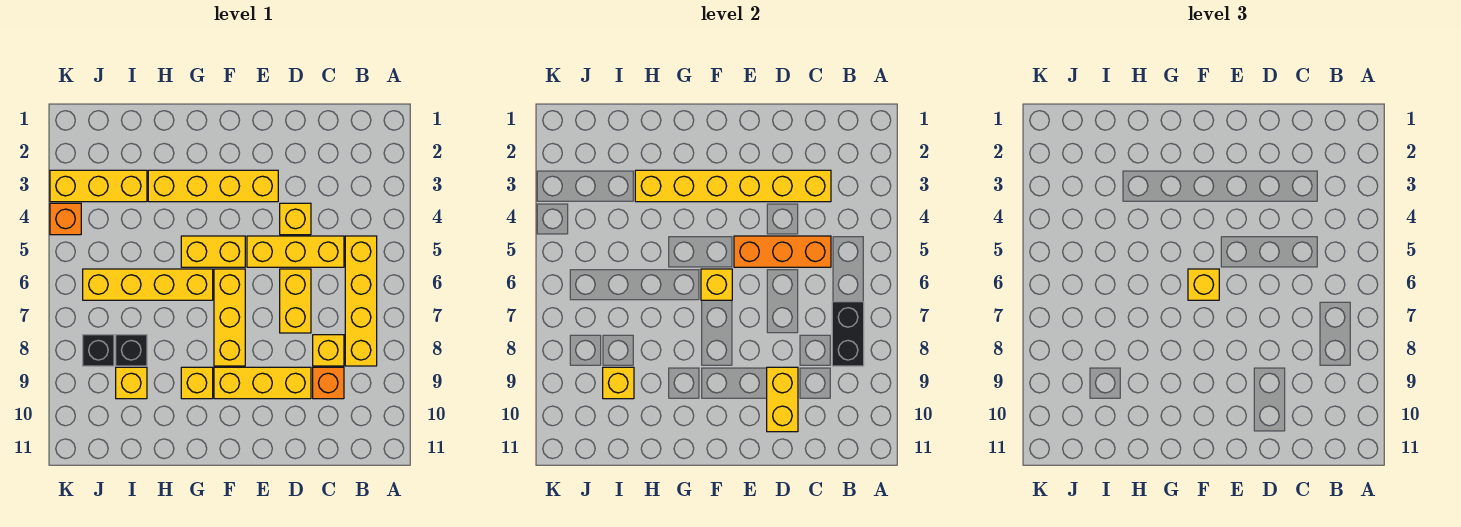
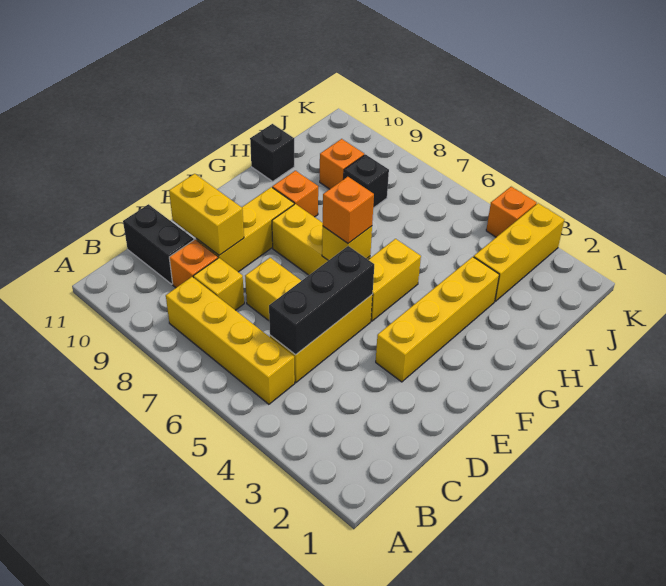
black 1x2 brick [832,302,864,366] -> black 1x2 brick moved to [123,204,194,284]
yellow 1x6 brick [635,170,831,202] -> none
orange 1x3 brick [734,236,831,267] -> black 1x3 brick [269,246,374,355]
yellow 1x1 brick [280,203,311,235] -> none
yellow 1x1 brick [1188,269,1219,300] -> orange 1x1 brick [323,177,374,243]
yellow 1x4 brick [83,269,213,300] -> none
yellow 1x1 brick [181,367,213,399] -> orange 1x1 brick [272,171,318,217]
yellow 1x1 brick [116,367,147,399] -> orange 1x1 brick [320,139,364,189]
yellow 1x1 brick [603,367,634,399] -> none
black 1x1 brick [83,335,114,366] -> black 1x1 brick moved to [250,124,294,181]

